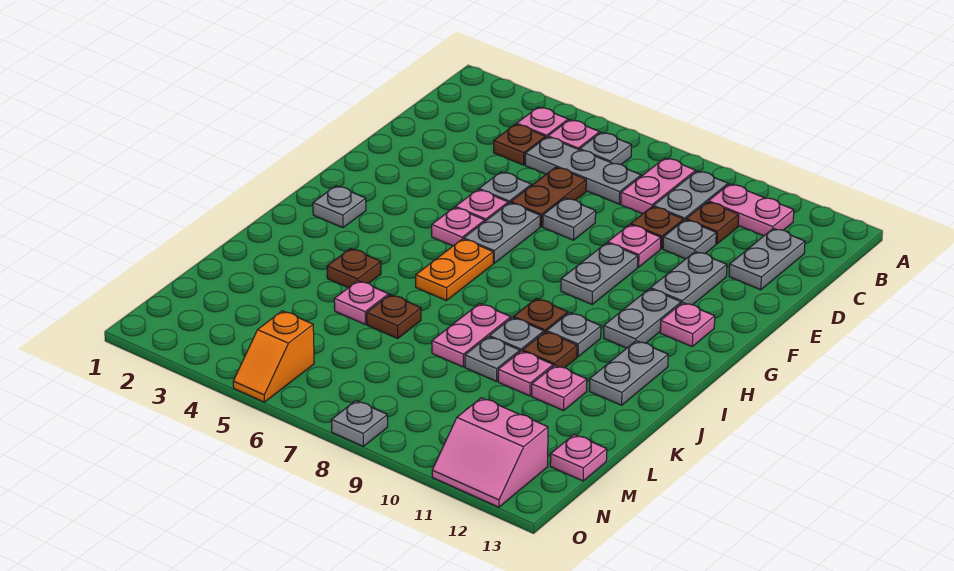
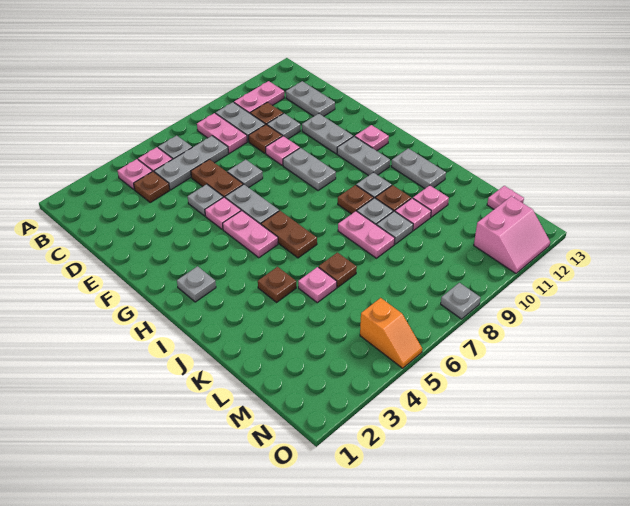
pink 1x1 plate [432,207,485,246] -> pink 1x2 plate [223,211,278,258]
orange 1x2 plate [416,239,493,301] -> brown 1x2 plate [261,211,317,258]

